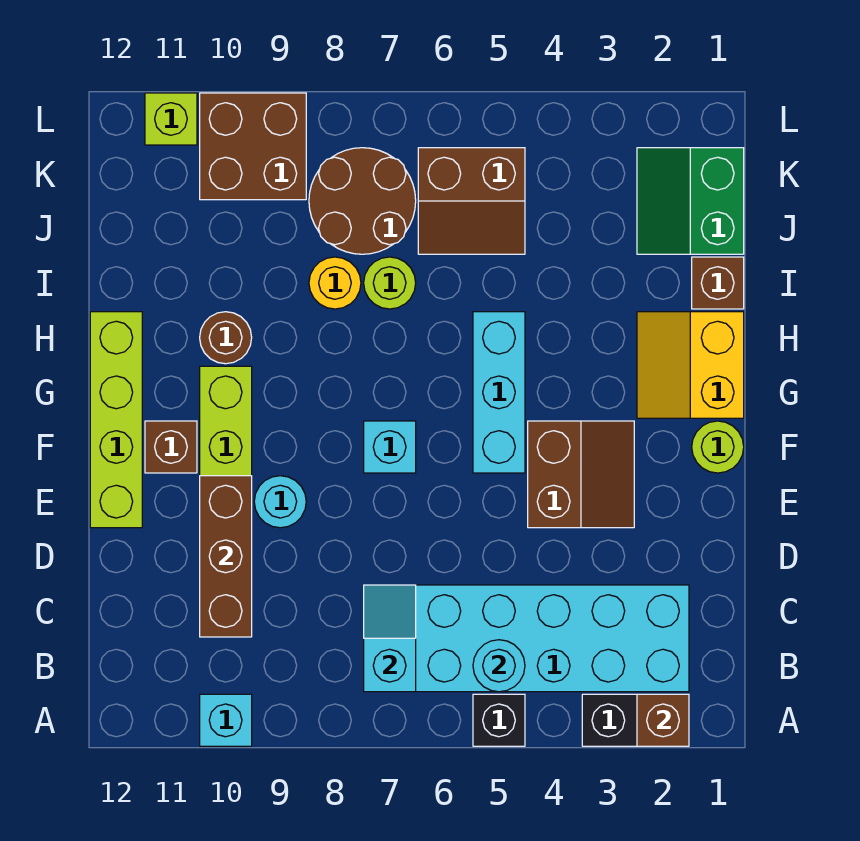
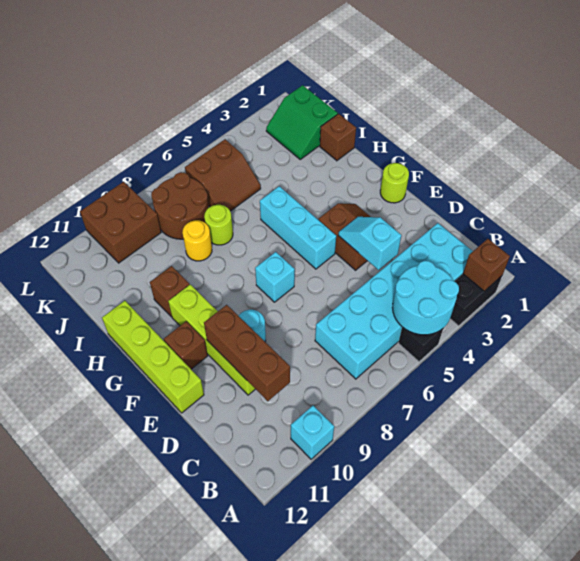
cyan 1x1 round brick [473,640,525,692] -> cyan 2x2 round brick [392,261,459,335]
cyan 1x2 slope [364,585,416,692] -> cyan 1x2 slope moved to [338,217,401,270]
yellow 2x2 slope [637,312,744,418] -> none
brown 1x1 round brick [200,312,252,364] -> brown 1x1 brick [150,266,190,317]
lime 1x1 brick [145,93,197,145] -> none

